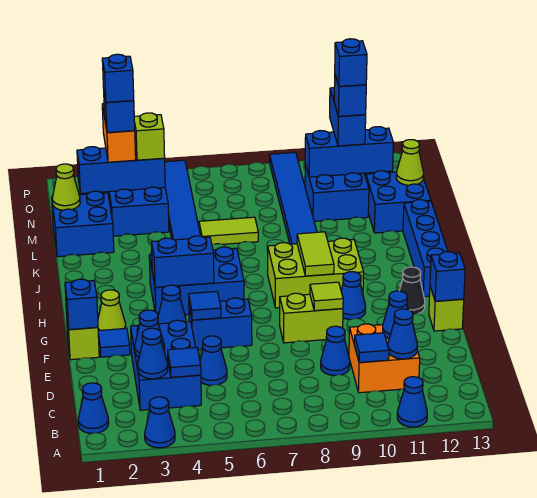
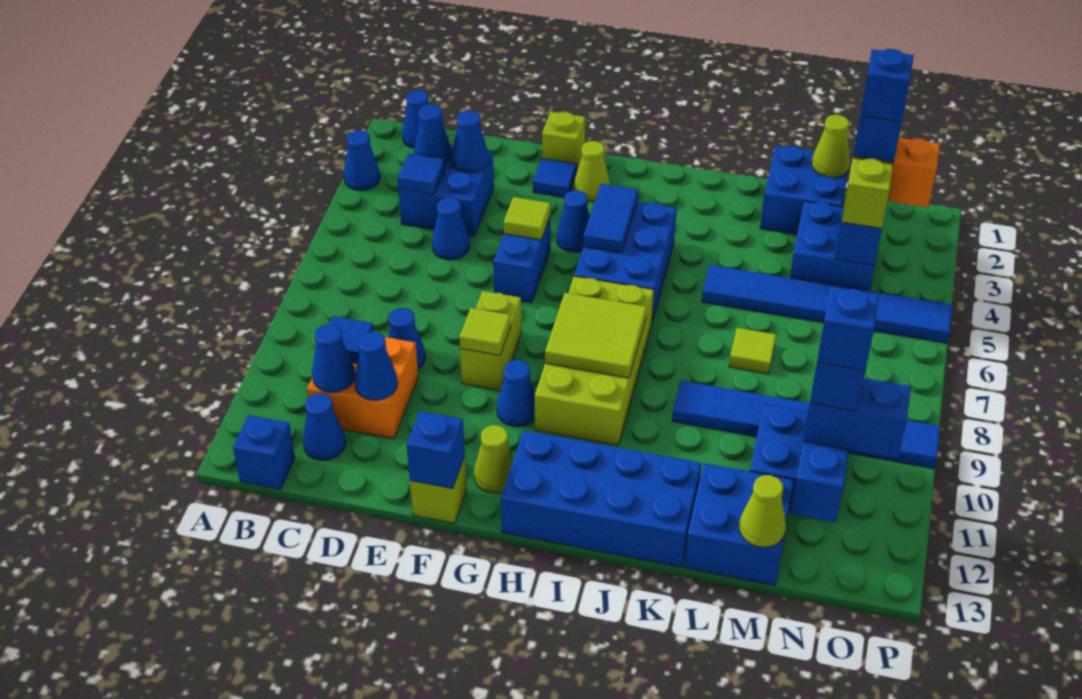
blue 1x1 cone [397,377,427,427] -> blue 1x1 cone moved to [303,393,346,460]
blue 2x3 brick [131,320,201,410] -> blue 2x2 brick [398,146,494,236]
blue 1x1 brick [65,279,98,330] -> blue 1x1 brick moved to [233,415,295,490]
blue 1x1 tile [189,291,221,320] -> lime 1x1 tile [503,197,551,240]
black 1x1 cone [399,267,425,314] -> lime 1x1 cone [474,425,513,493]
blue 1x2 brick [151,236,214,287] -> blue 1x2 tile [583,184,638,253]
lime 2x3 brick [268,238,364,308] -> lime 2x4 brick [535,276,654,446]
lime 1x2 tile [297,232,334,276] -> lime 2x2 tile [545,293,647,378]
blue 1x4 brick [403,200,448,296] -> blue 2x4 brick [501,430,701,567]
lime 1x2 tile [199,217,258,245] -> lime 1x1 tile [729,328,776,374]

